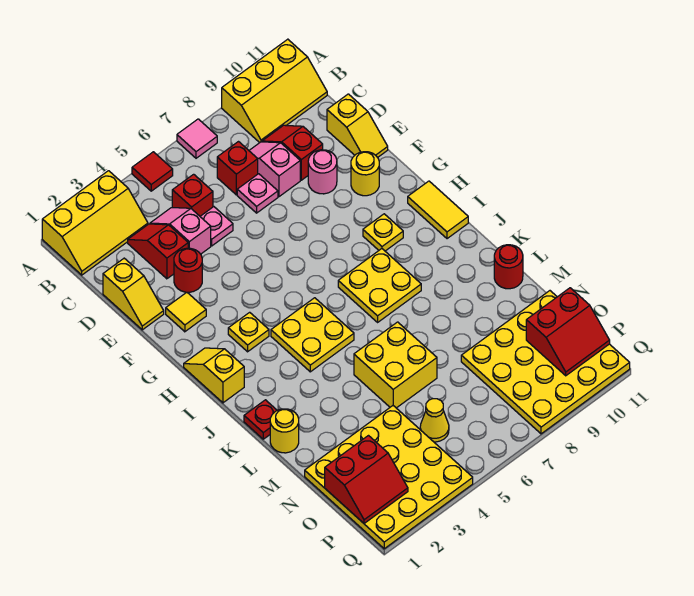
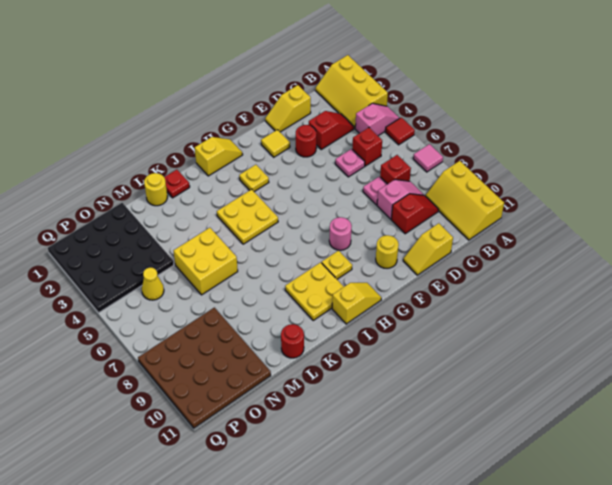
pink 1x2 slope [150,208,211,254] -> pink 1x2 slope moved to [355,103,399,136]
pink 1x1 round brick [308,150,337,194] -> pink 1x1 round brick moved to [329,217,352,250]
yellow 1x2 tile [408,181,468,239] -> yellow 1x2 slope [332,283,381,324]
yellow 2x2 plate [338,249,421,322] -> yellow 2x2 plate moved to [285,262,344,320]
yellow 4x4 plate [305,406,473,549] -> black 4x4 plate [48,203,174,313]
yellow 4x4 plate [461,291,630,434] -> brown 4x4 plate [138,308,271,428]
red 2x2 slope [325,436,408,523] -> none
red 2x2 slope [526,288,610,376] -> none

